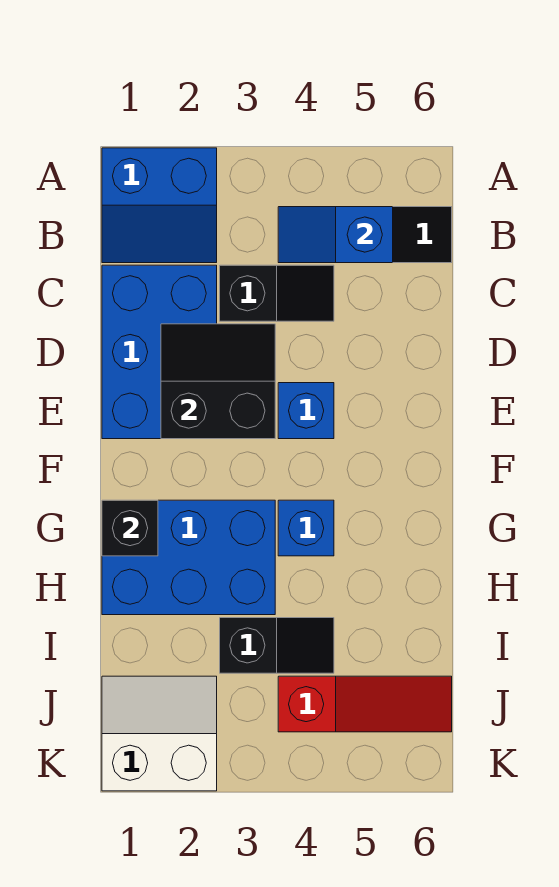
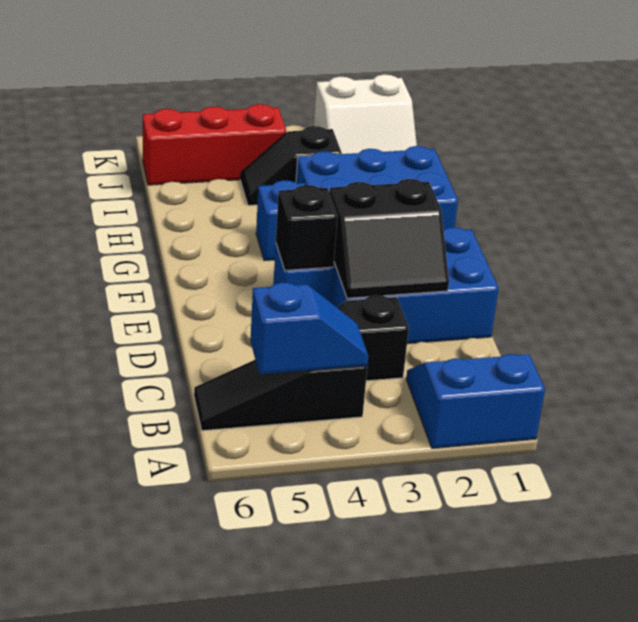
blue 2x3 brick [102,265,217,439] -> blue 2x3 brick turned to [331,227,499,344]
black 1x1 brick [102,500,158,556] -> black 1x1 brick moved to [276,185,338,270]
red 1x3 slope [278,676,452,732] -> red 1x3 brick [143,104,286,185]

